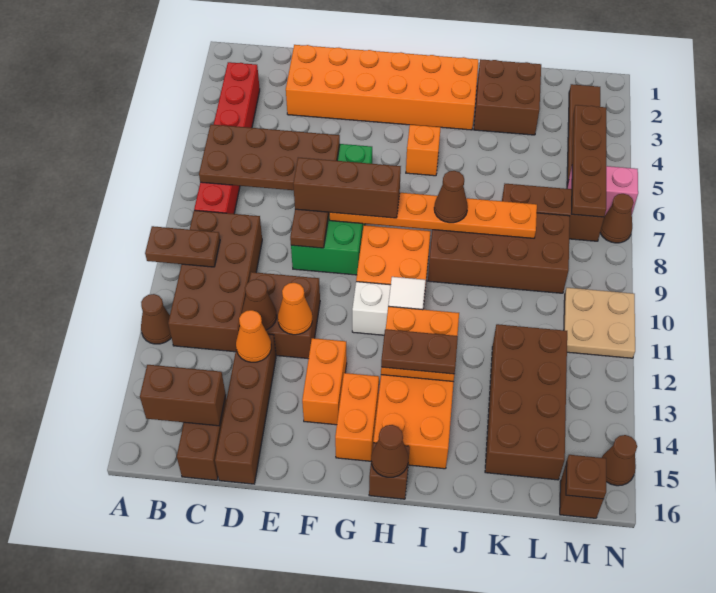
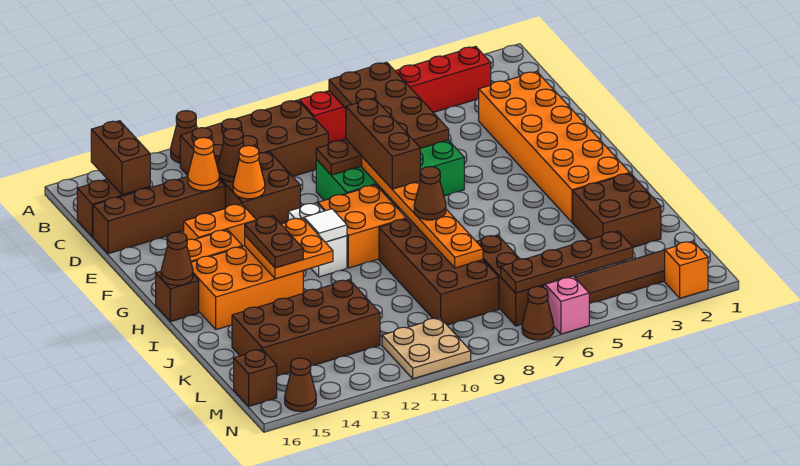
brown 1x2 plate [145,226,220,267] -> none
orange 1x1 brick [406,125,441,176] -> orange 1x1 brick moved to [665,241,708,298]
brown 1x1 plate [566,455,606,499] -> none

